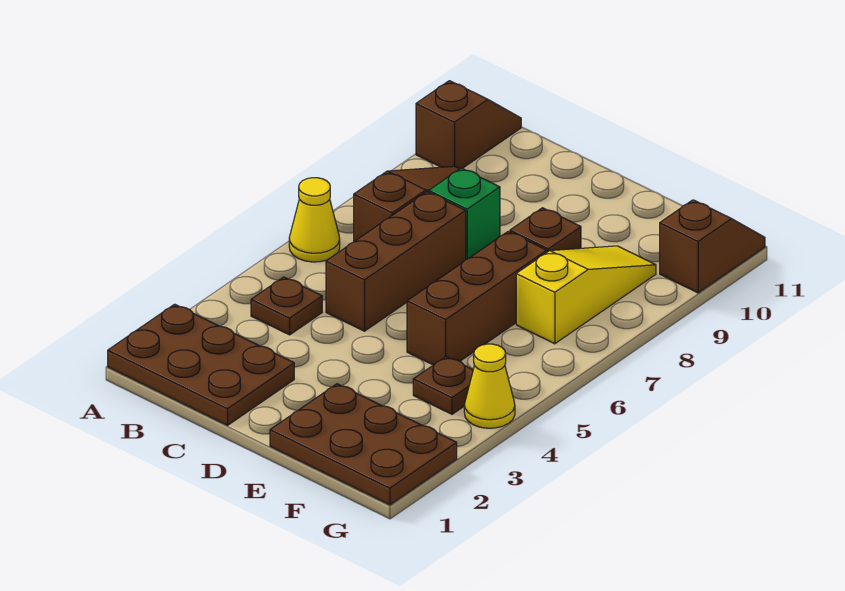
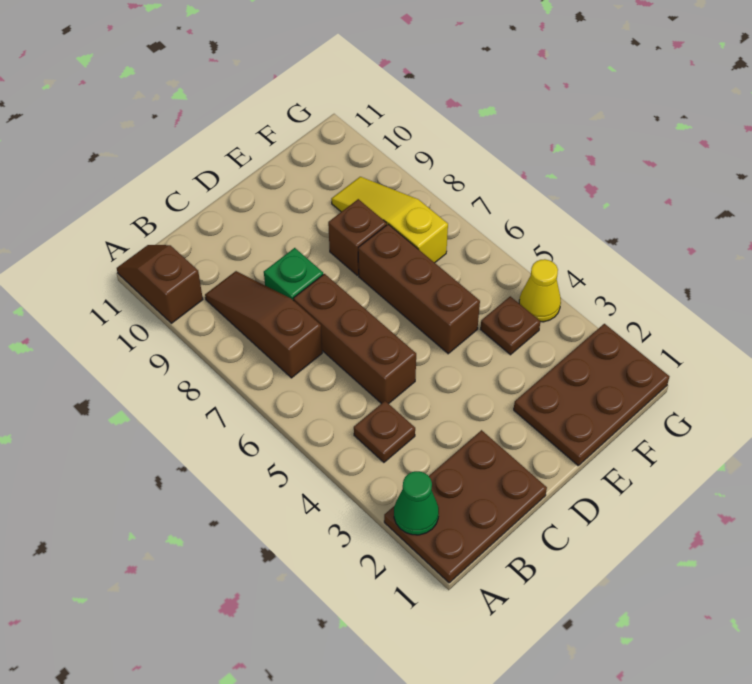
none -> green 1x1 cone [394,471,439,535]
yellow 1x1 cone [289,178,340,262] -> none
brown 1x2 slope [660,200,765,293] -> none

